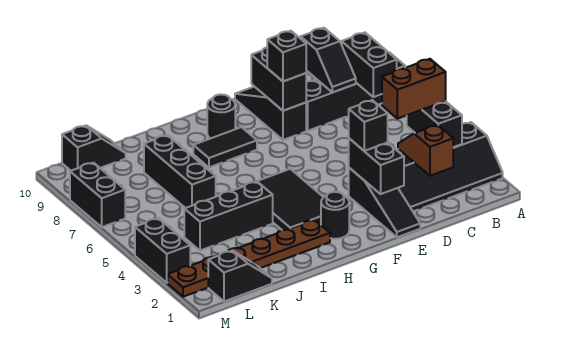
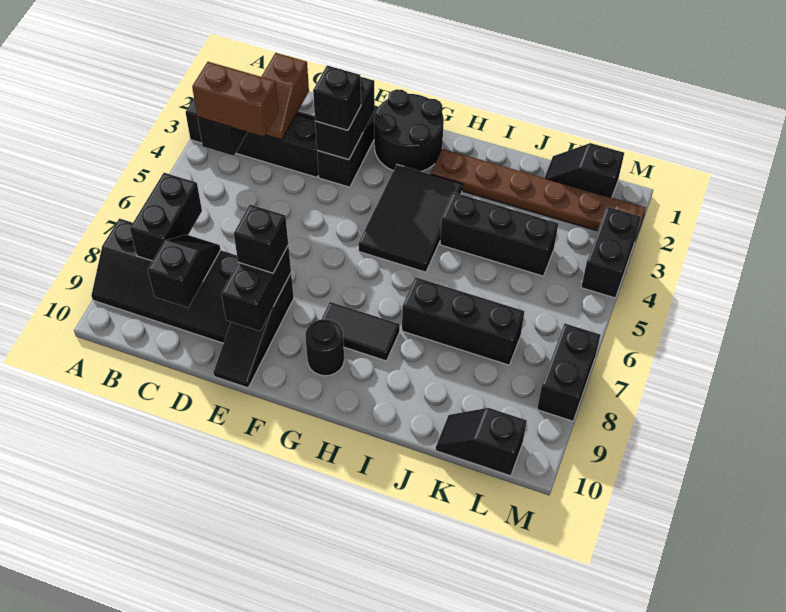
black 1x1 round brick [321,192,349,239] -> black 2x2 round brick [374,89,444,172]
black 1x3 brick [144,135,216,208] -> black 1x3 brick turned to [402,277,524,365]

